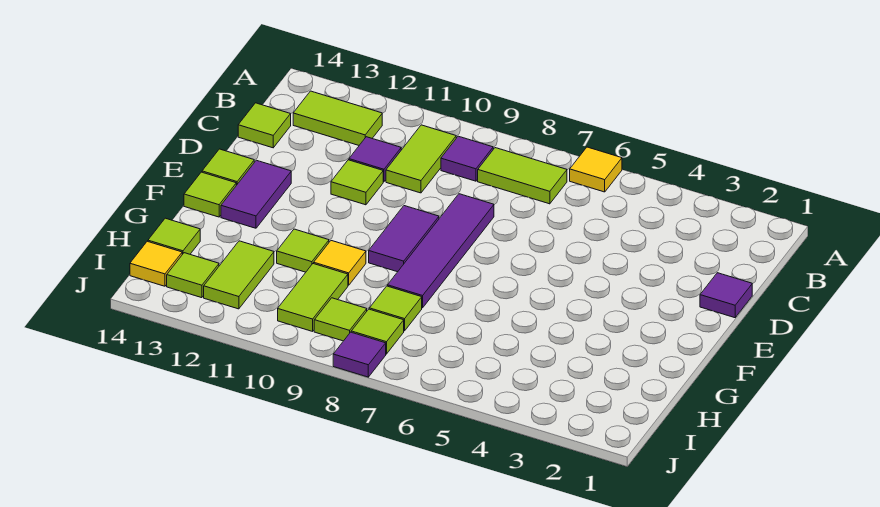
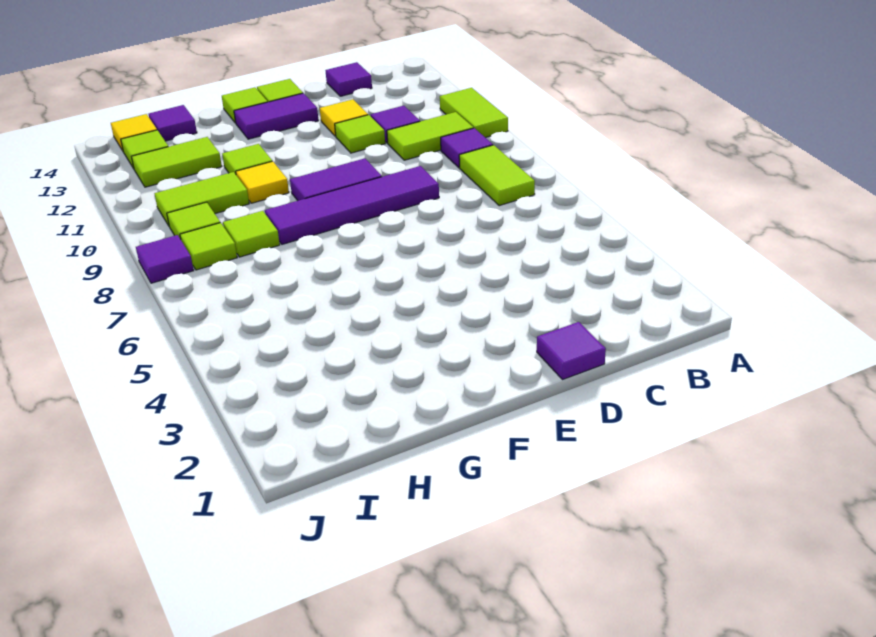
yellow 1x1 tile [570,147,622,192] -> yellow 1x1 tile moved to [320,99,368,136]
lime 1x2 tile [293,91,382,145] -> lime 1x2 tile moved to [440,88,508,138]
lime 1x1 tile [238,103,291,148] -> purple 1x1 tile [325,62,372,96]
lime 1x1 tile [148,218,200,254] -> purple 1x1 tile [149,105,197,141]

